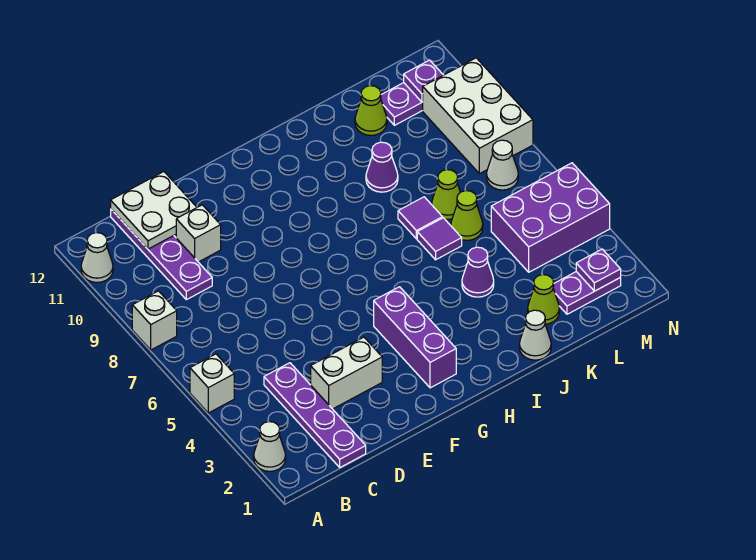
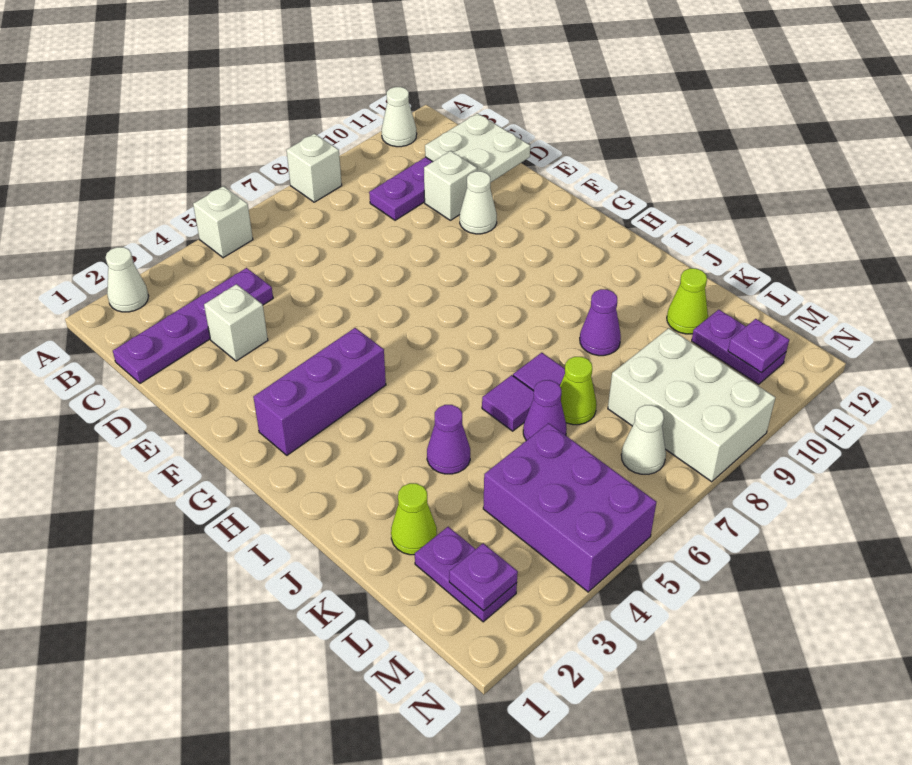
white 1x2 brick [311,337,382,409] -> white 1x1 brick [204,284,268,361]
white 1x1 cone [519,310,551,360] -> white 1x1 cone moved to [460,171,497,234]
lime 1x1 cone [451,191,483,240] -> purple 1x1 cone [523,380,567,441]
white 2x3 brick [423,58,533,174] -> white 2x3 brick turned to [608,328,775,482]

